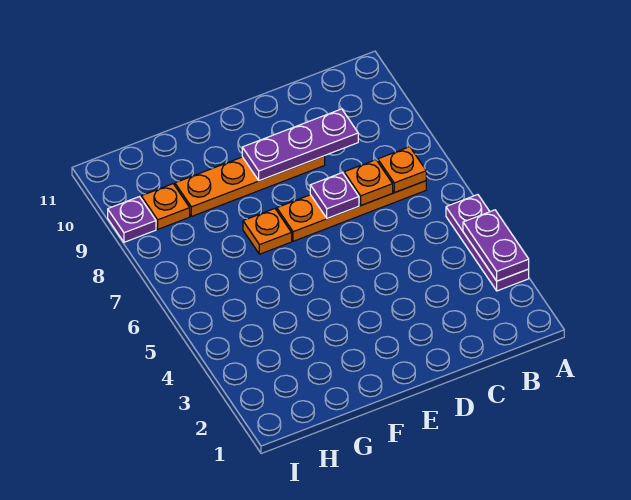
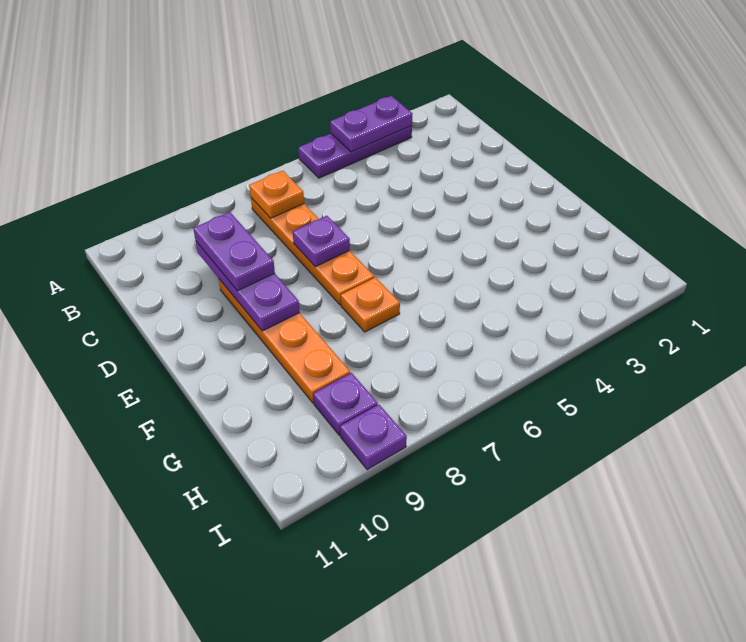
orange 1x1 plate [344,160,393,205] -> none
none -> purple 1x2 plate [193,212,275,291]
orange 1x1 plate [141,184,190,229] -> purple 1x1 plate [313,373,378,435]

